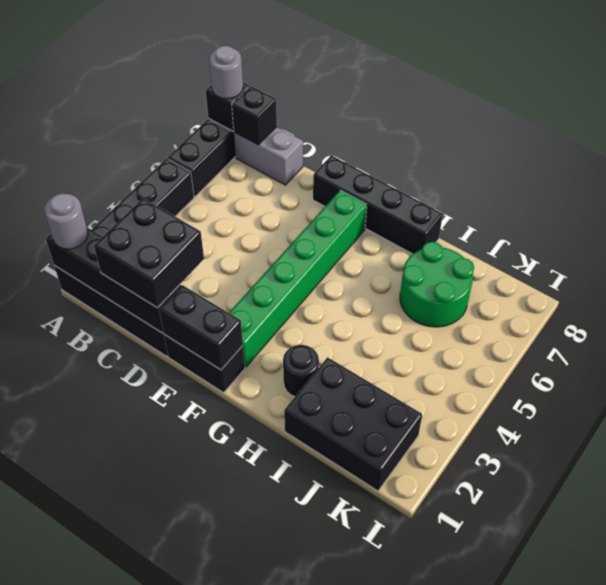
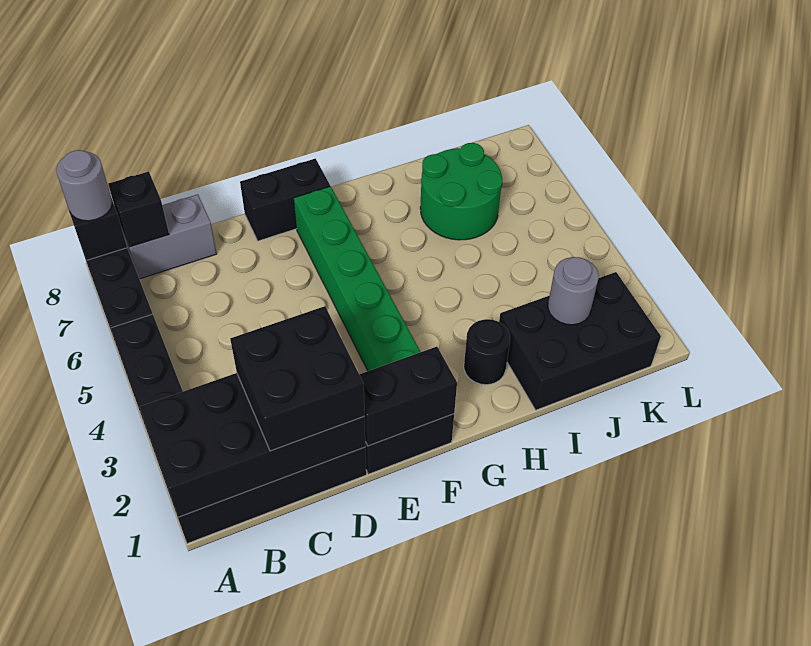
black 1x4 brick [46,228,181,333] -> black 2x4 brick [140,373,365,517]
grey 1x1 round brick [44,193,88,249] -> grey 1x1 round brick moved to [548,257,599,325]
black 1x4 brick [313,155,443,254] -> black 1x2 brick [240,159,330,241]

